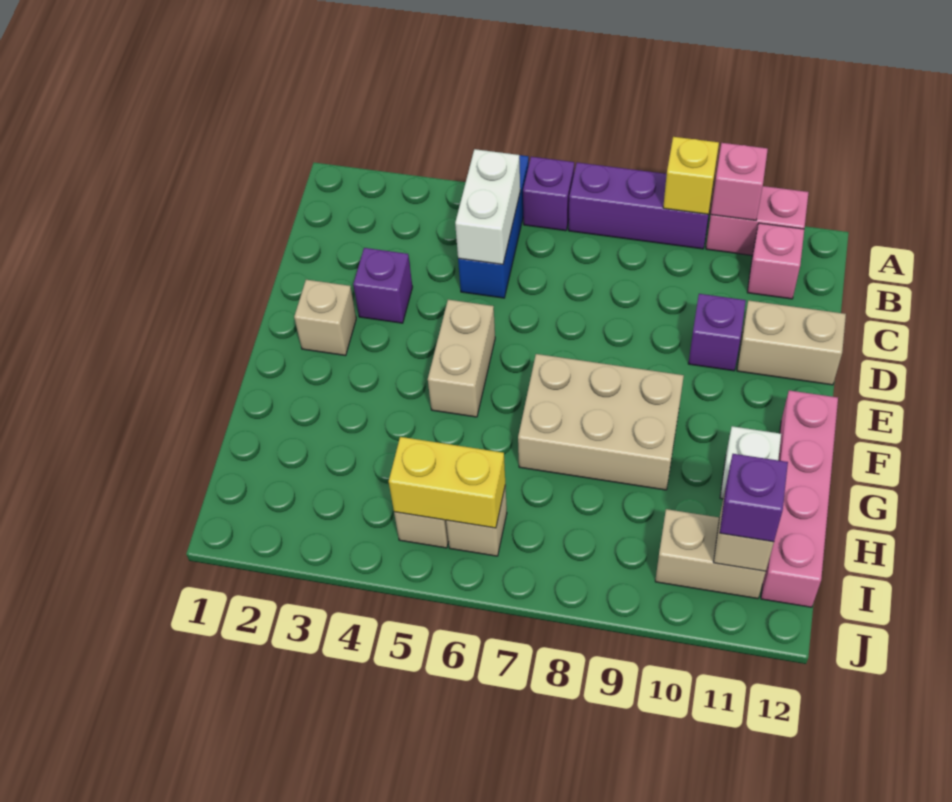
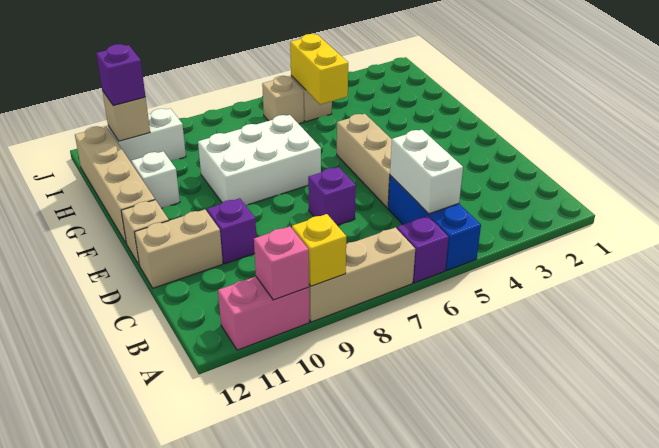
purple 1x3 brick [569,162,712,249] -> tan 1x3 brick [309,227,415,322]
pink 1x1 brick [747,223,804,299] -> none
purple 1x1 brick [353,248,412,323] -> purple 1x1 brick moved to [308,167,356,225]
tan 1x1 brick [294,280,356,356] -> tan 1x1 brick moved to [121,200,169,264]
tan 1x2 brick [428,300,495,417] -> tan 1x3 brick [337,114,392,208]
tan 2x3 brick [518,354,684,490] -> white 2x3 brick [198,115,321,205]
pink 1x4 brick [761,390,838,607] -> tan 1x4 brick [75,126,155,244]
yellow 1x2 brick [389,437,505,528] -> yellow 1x2 brick turned to [290,34,348,104]
tan 1x2 brick [655,509,766,599] -> white 1x2 brick [108,108,186,164]

